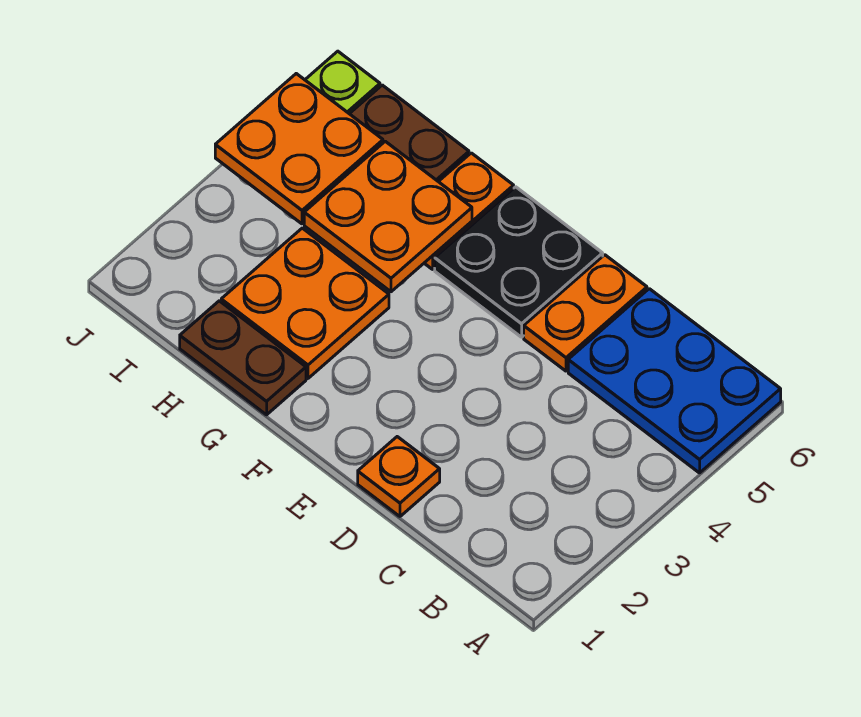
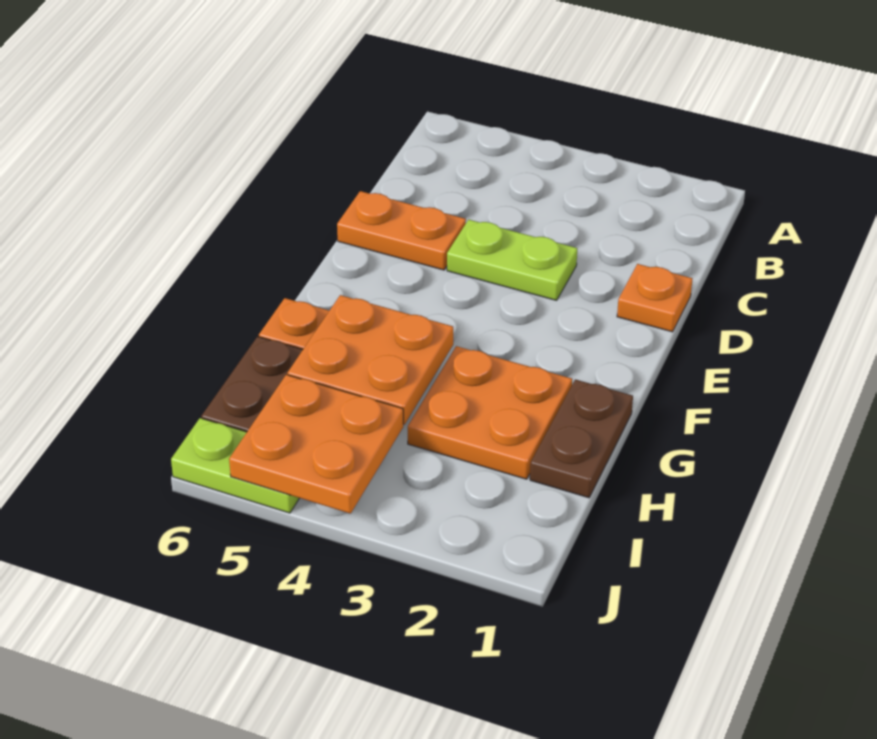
blue 2x3 plate [568,289,781,473] -> none
none -> lime 1x2 plate [447,220,577,300]
black 2x2 plate [435,187,603,337] -> none

